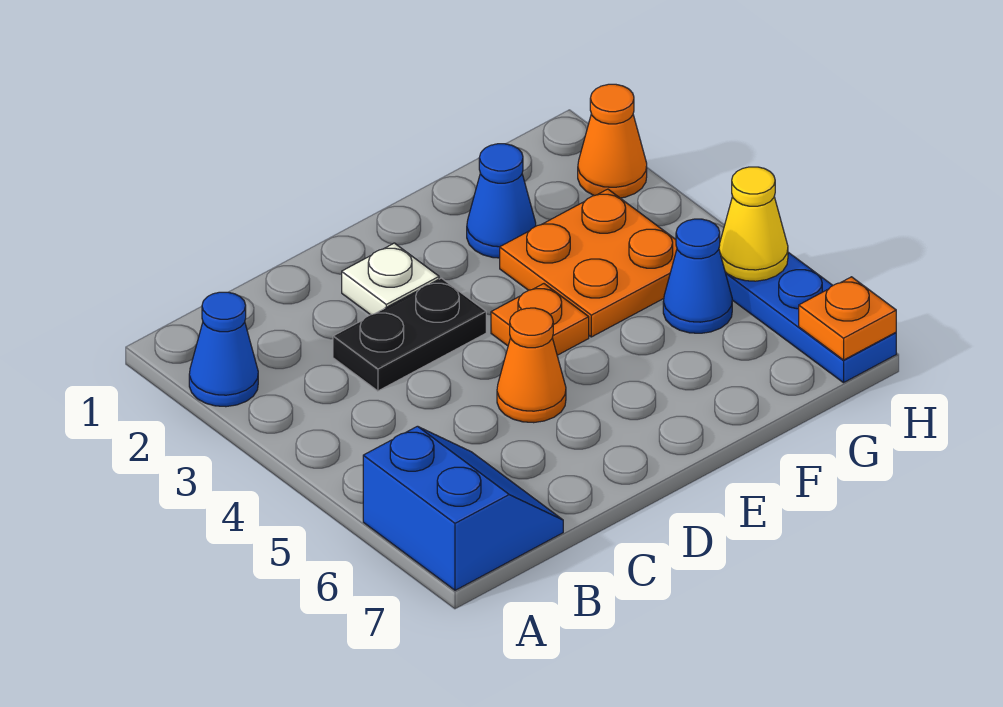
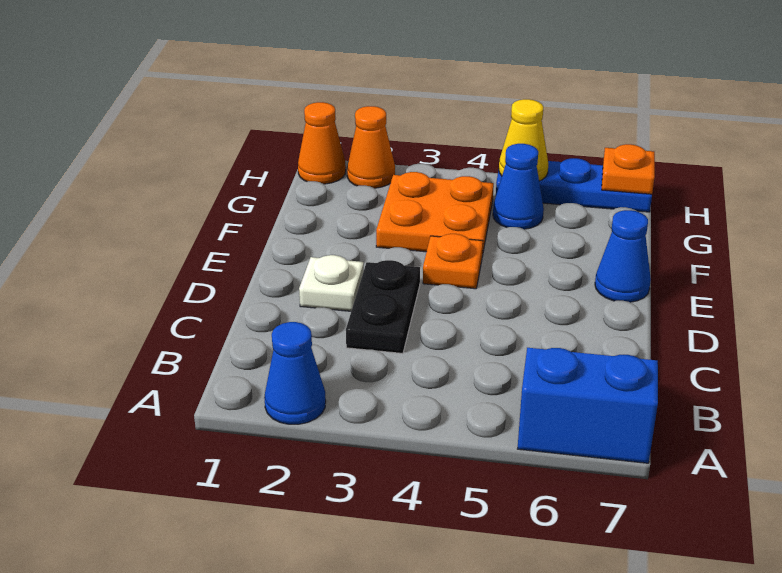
orange 1x1 cone [497,308,566,423] -> orange 1x1 cone moved to [298,102,346,184]
blue 1x1 cone [467,144,536,258] -> blue 1x1 cone moved to [595,210,651,302]

